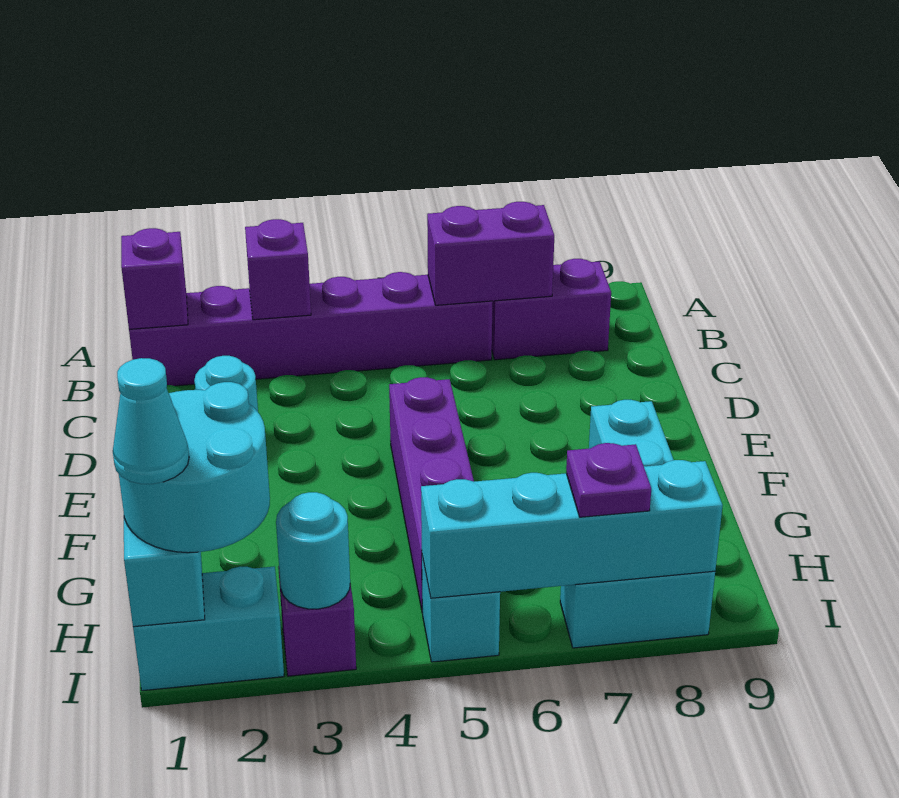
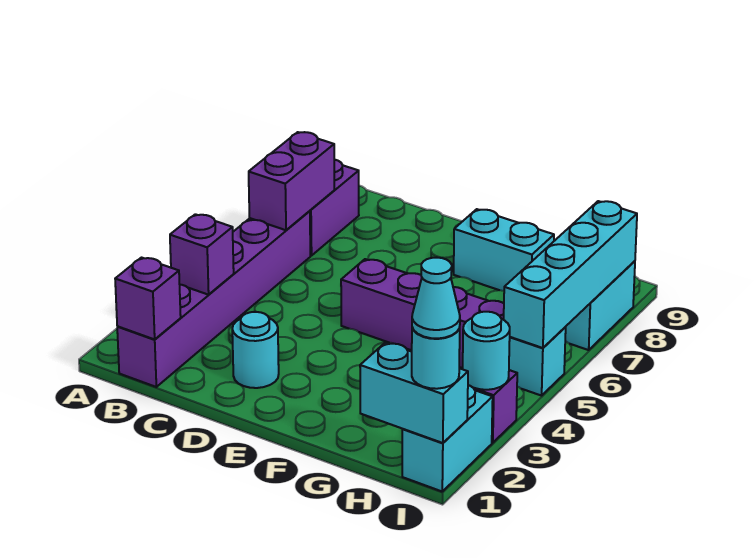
cyan 2x2 round brick [119,382,270,553] -> cyan 1x1 round brick [412,328,460,389]
purple 1x1 plate [566,443,651,517] -> none

